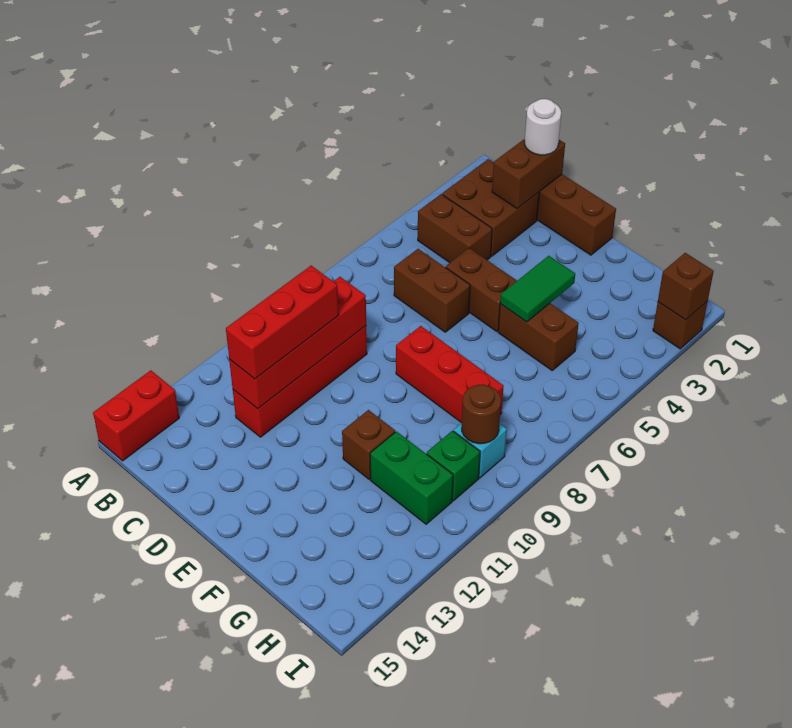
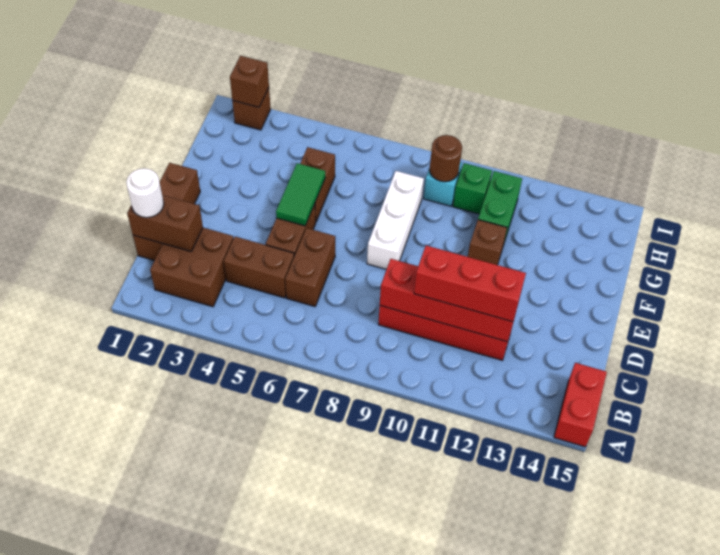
red 1x2 brick [93,370,179,461] -> red 1x2 brick turned to [554,363,607,447]
brown 1x2 brick [418,194,492,263] -> brown 1x2 brick turned to [224,237,294,298]
red 1x3 brick [396,326,504,423] -> white 1x3 brick [367,171,424,269]
green 1x2 tile [500,256,575,322] -> green 1x2 tile turned to [276,163,325,226]

